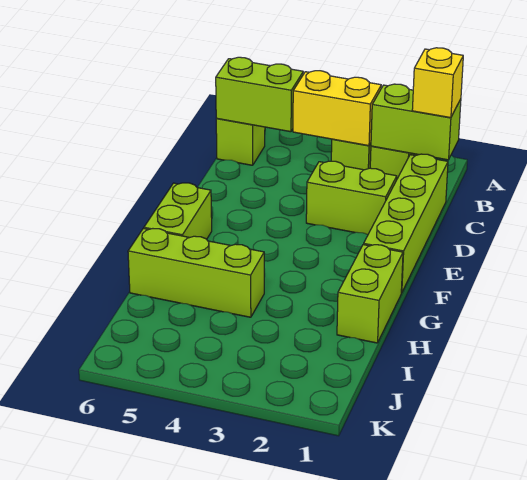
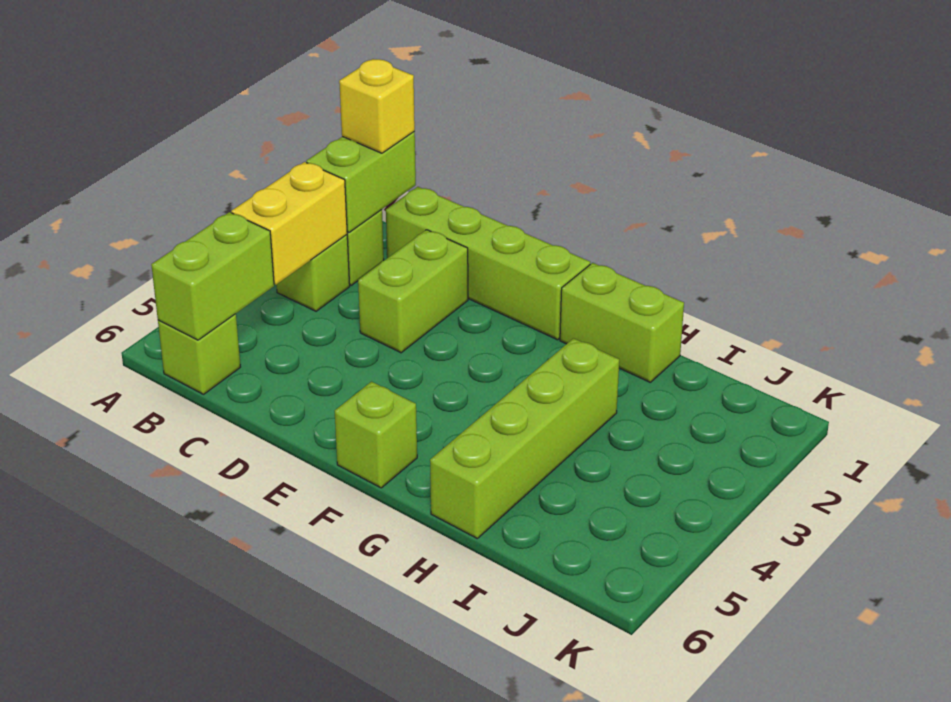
lime 1x2 brick [144,183,212,239] -> lime 1x1 brick [335,382,417,488]
lime 1x3 brick [128,228,264,317] -> lime 1x4 brick [430,338,619,539]

